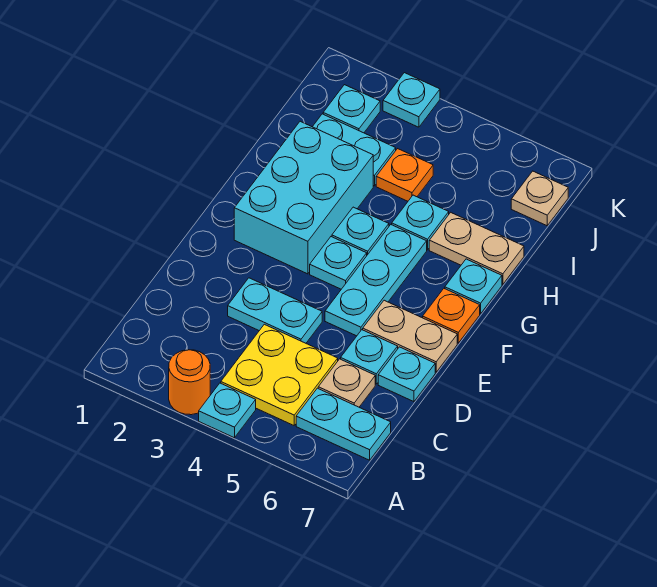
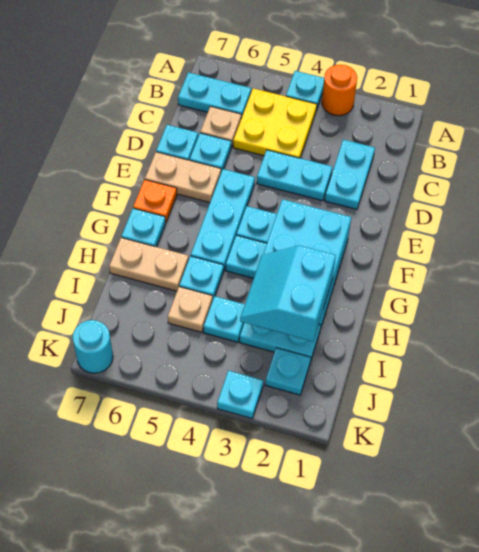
none -> cyan 1x2 plate [325,140,375,209]
none -> cyan 2x2 slope [240,246,336,341]
orange 1x1 plate [376,149,433,201] -> cyan 1x1 plate [204,296,245,342]
tan 1x1 plate [511,171,568,226] -> tan 1x1 plate moved to [168,287,213,332]
none -> cyan 1x1 round brick [73,320,113,373]

